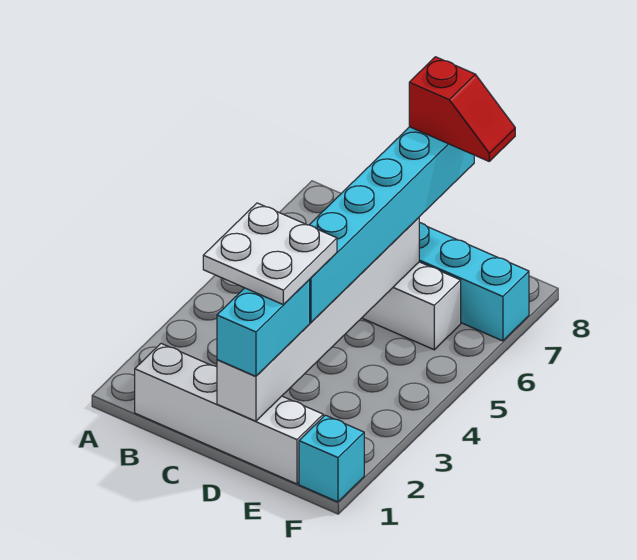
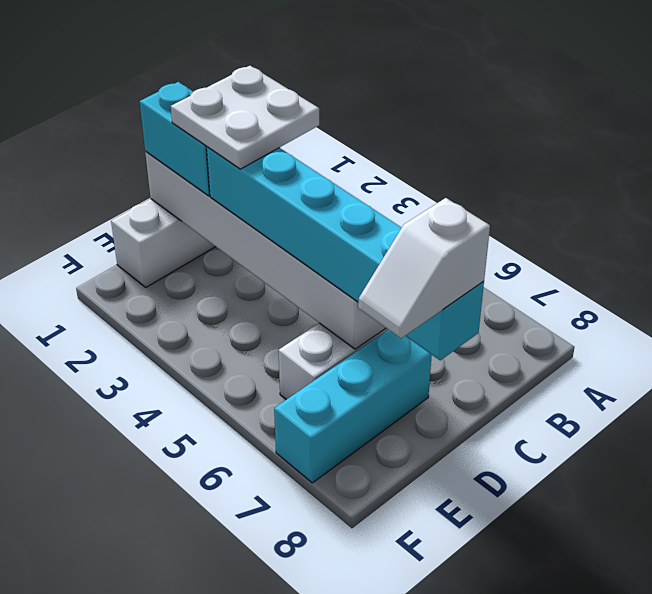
red 1x2 slope [409,57,515,161] -> white 1x2 slope [358,198,490,338]
cyan 1x1 brick [299,415,364,502] -> none

